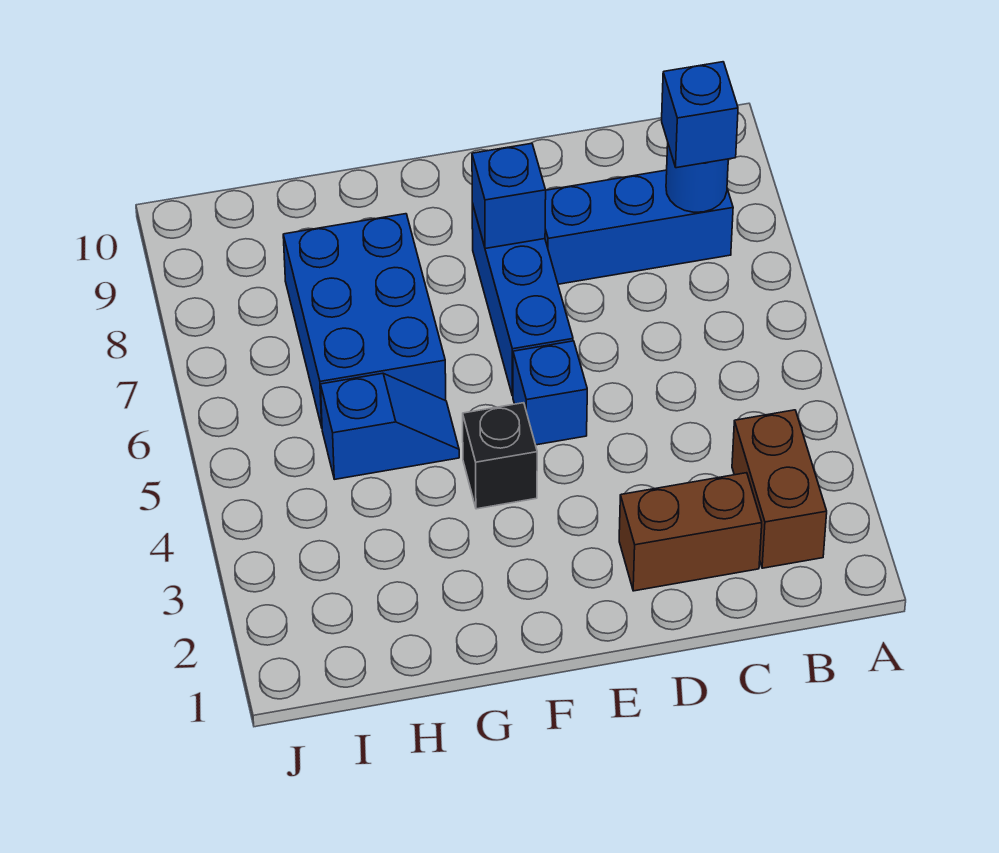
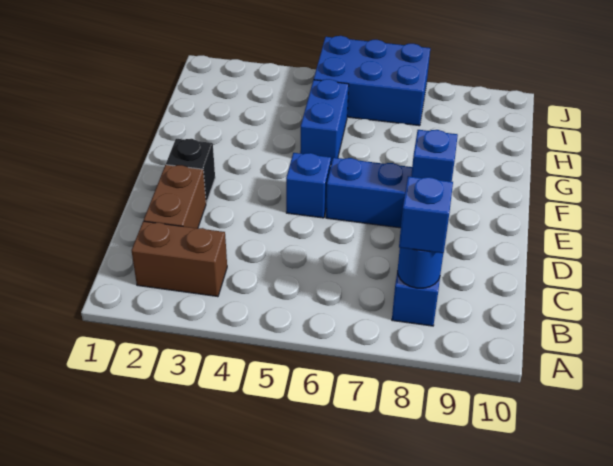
black 1x1 brick [463,403,537,509] -> black 1x1 brick moved to [166,139,215,203]
blue 1x2 slope [321,373,459,479] -> blue 1x2 brick [300,79,349,164]
blue 2x3 brick [283,214,446,427] -> blue 2x3 brick moved to [314,36,430,126]

